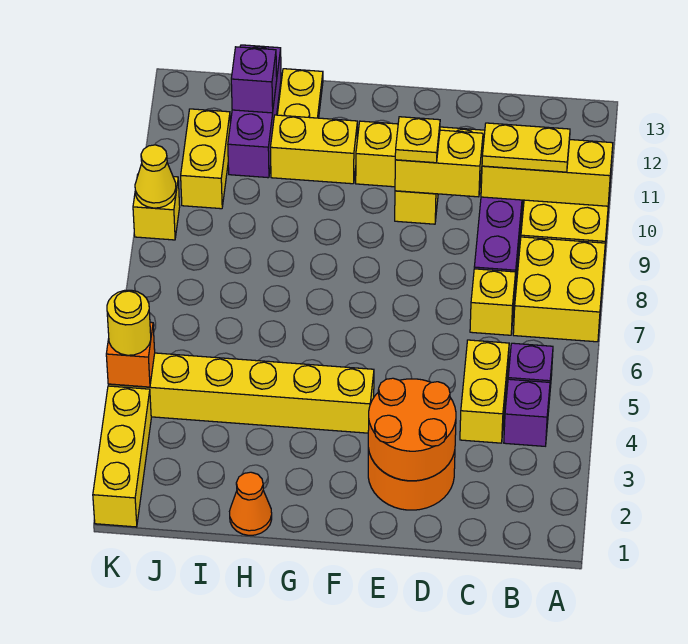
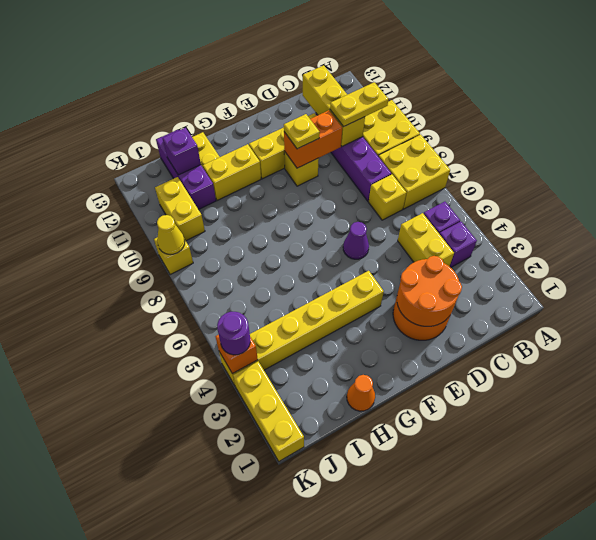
yellow 1x3 brick [481,140,613,206] -> yellow 1x3 brick turned to [303,65,365,146]
yellow 1x2 brick [395,130,483,197] -> orange 1x2 brick [284,110,342,168]
none -> purple 1x1 cone [343,222,369,259]
yellow 1x1 round brick [107,290,151,355] -> purple 1x1 round brick [217,311,250,355]

